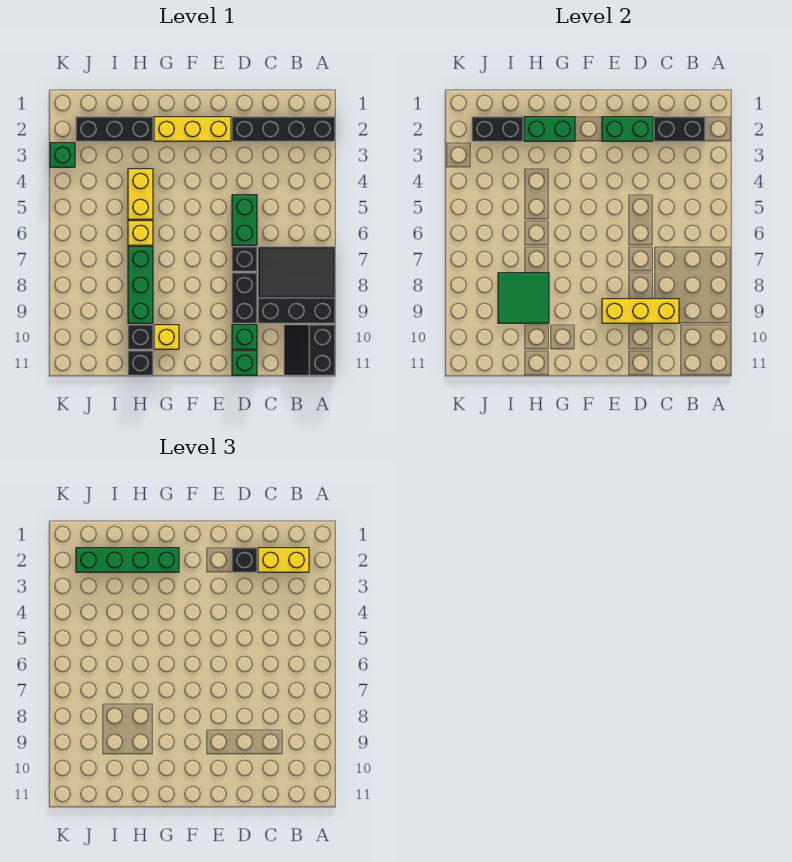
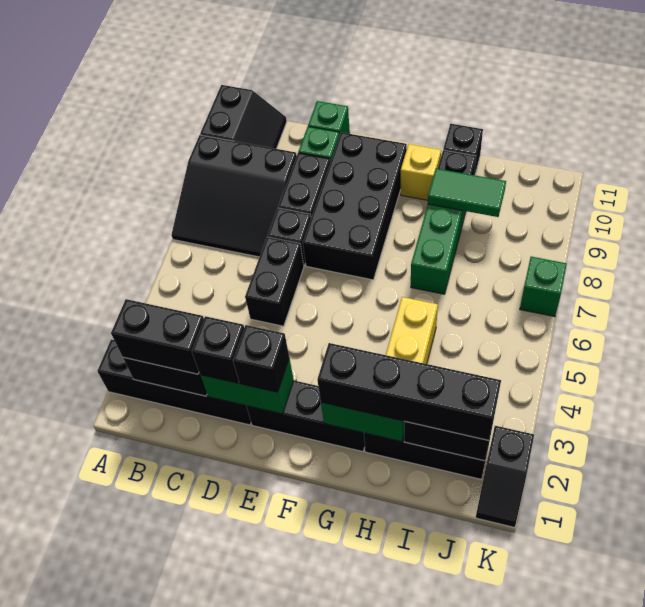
yellow 1x2 brick [258,548,309,572] -> black 1x2 brick [111,299,204,374]
yellow 1x3 brick [602,299,679,323] -> none
green 1x2 brick [232,195,257,245] -> black 1x2 brick [245,237,304,326]
yellow 1x3 brick [154,117,231,141] -> black 1x3 brick [246,381,365,452]
none -> black 1x1 brick [233,325,289,392]
none -> black 2x4 brick [303,132,407,280]
green 1x4 brick [76,548,179,572] -> black 1x4 brick [317,343,501,440]
yellow 1x1 brick [128,221,153,245] -> none
green 2x2 tile [498,273,549,323] -> green 1x2 tile [428,169,506,217]
none -> black 1x2 slope [476,426,534,528]
green 1x1 brick [50,143,75,167] -> green 1x1 brick moved to [520,257,567,317]

